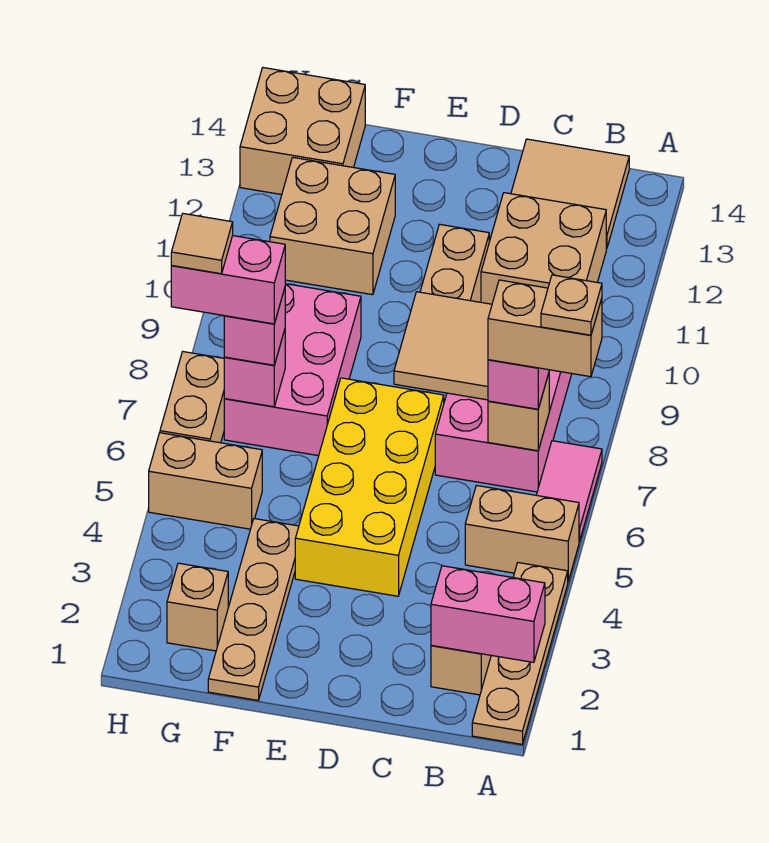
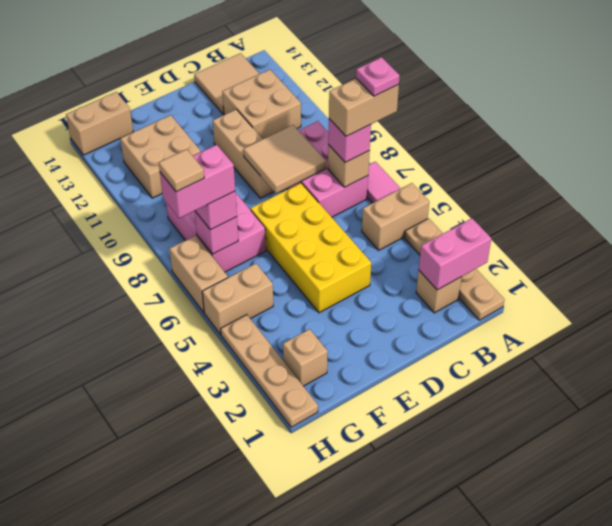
tan 1x1 plate [541,275,602,335] -> pink 1x1 plate [356,57,400,96]
tan 1x4 plate [208,519,299,700] -> tan 1x4 plate moved to [221,315,318,427]
tan 2x2 brick [240,68,365,195] -> tan 1x2 brick [66,92,133,155]

